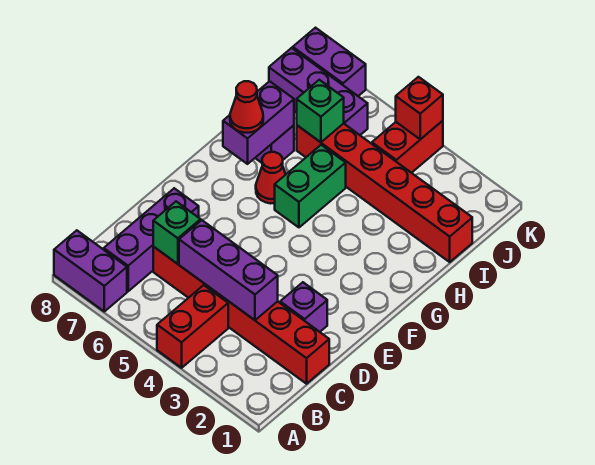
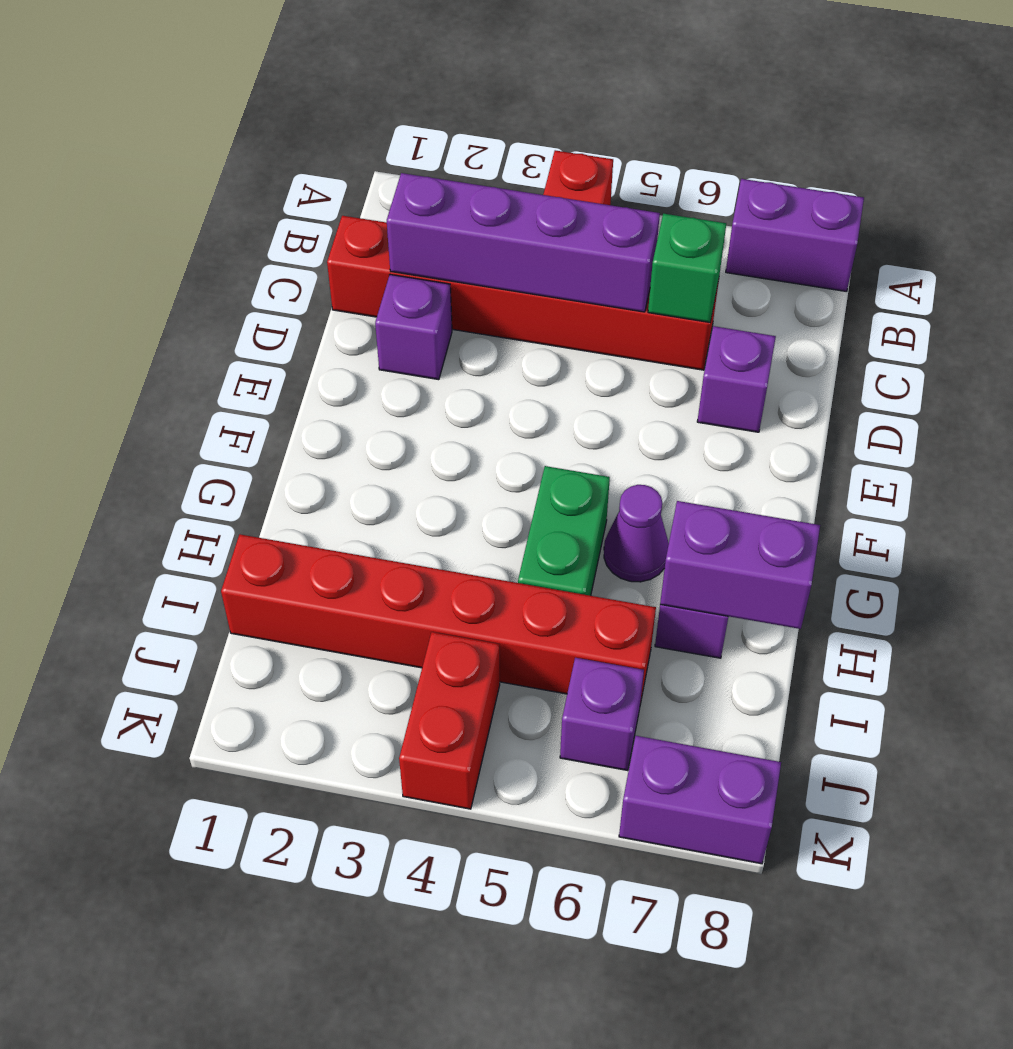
purple 1x3 brick [104,188,199,291] -> purple 1x1 brick [697,326,776,432]
purple 1x3 brick [179,220,278,320] -> purple 1x4 brick [387,173,660,312]
red 1x1 cone [256,152,286,204] -> purple 1x1 cone [604,485,669,582]
purple 1x2 brick [223,81,294,164] -> purple 1x2 brick turned to [660,501,820,629]
red 1x1 cone [230,81,263,133] -> none
green 1x1 brick [297,80,344,142] -> none
purple 1x3 brick [269,48,368,135] -> purple 1x1 brick [560,658,644,771]
red 1x1 brick [396,77,443,139] -> none

